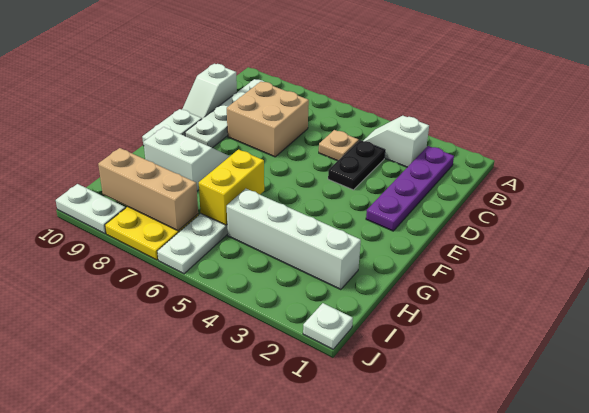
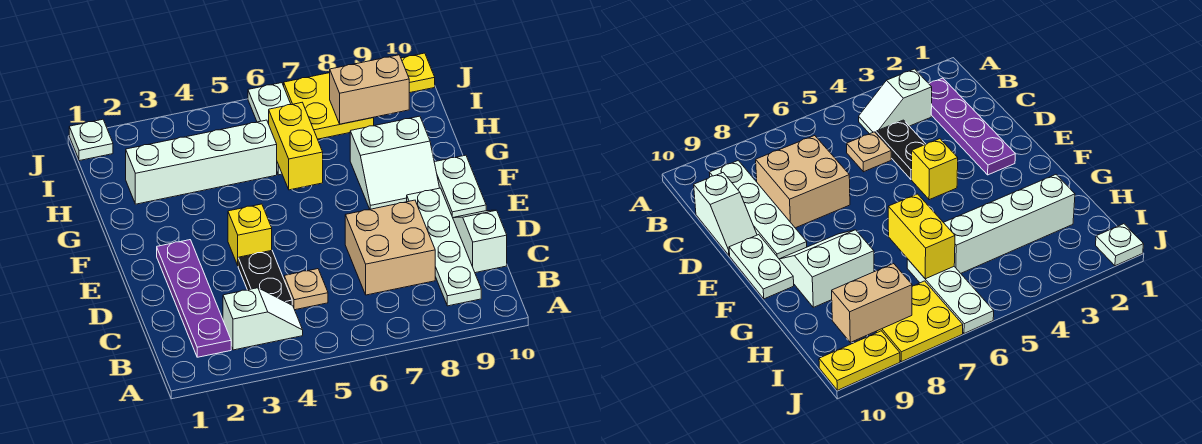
none -> yellow 1x1 brick [228,204,272,265]
tan 1x3 brick [98,148,198,231] -> tan 1x2 brick [330,55,409,124]
white 1x2 plate [56,184,125,234] -> yellow 1x2 plate [401,53,435,93]

